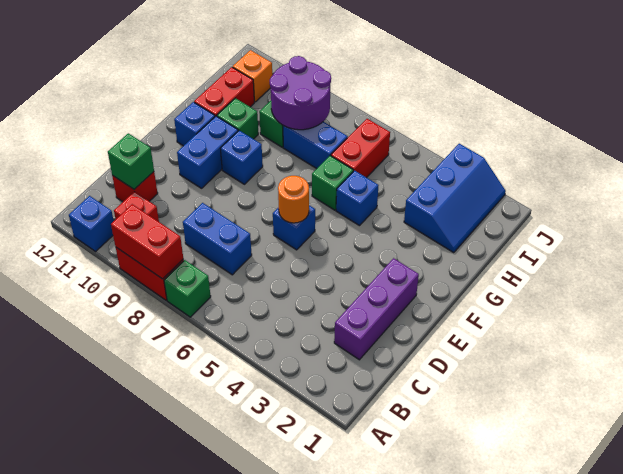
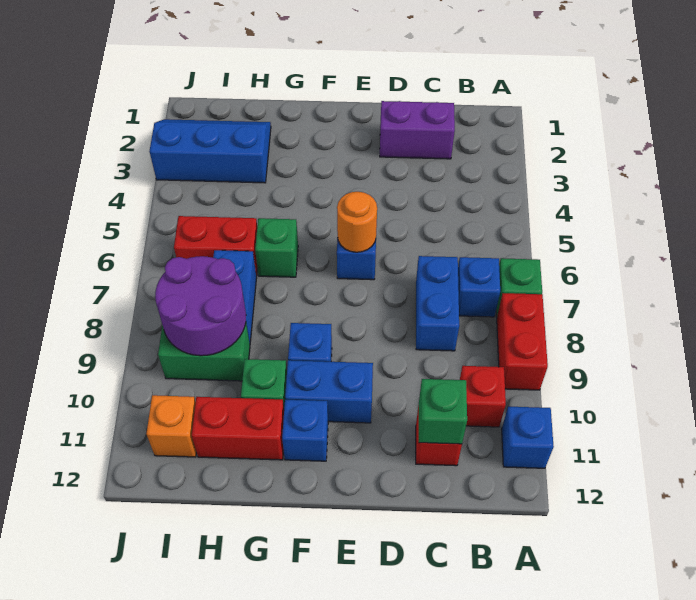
red 1x2 brick [111,204,183,279] -> none
purple 1x3 brick [334,258,419,360] -> purple 1x2 brick [380,101,455,159]
blue 1x1 brick [336,171,379,226] -> blue 1x1 brick moved to [458,257,500,317]

